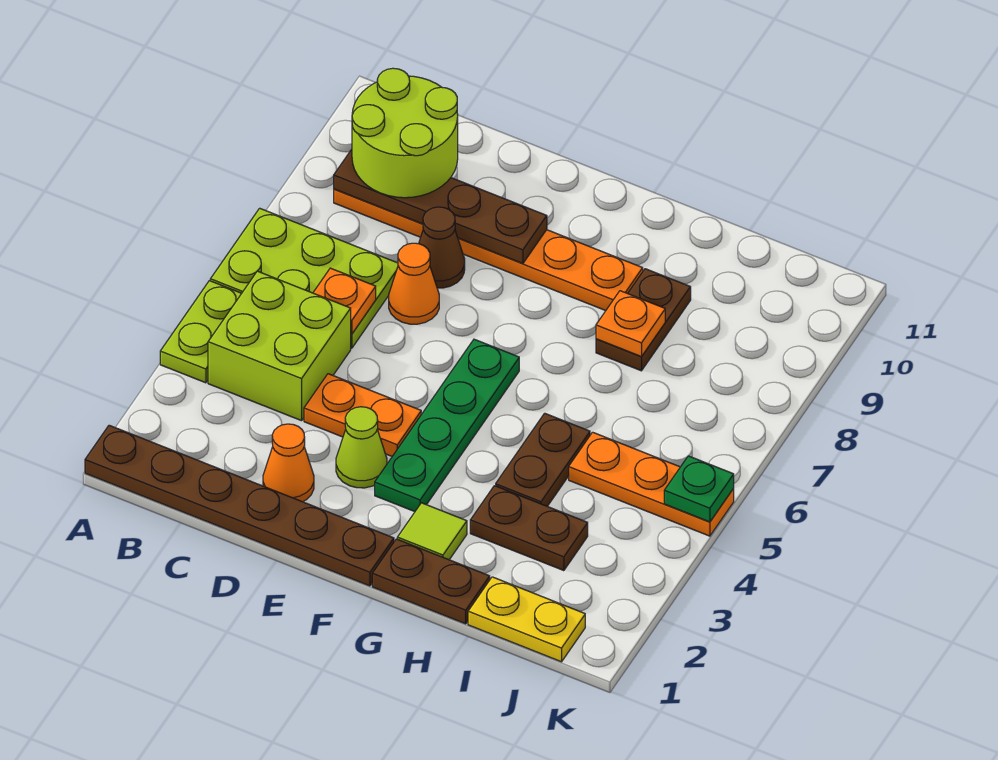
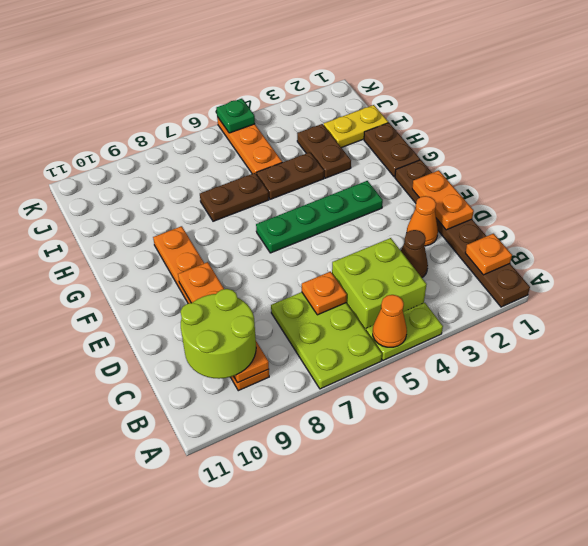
brown 1x4 plate [334,149,547,264] -> orange 1x4 plate [178,262,269,383]
orange 1x2 plate [304,374,421,456] -> orange 1x2 plate moved to [412,170,474,230]
orange 1x1 cone [389,243,439,324] -> orange 1x1 cone moved to [373,295,407,347]
brown 1x1 cone [419,207,465,288] -> brown 1x1 cone moved to [401,230,428,278]
lime 1x1 cone [336,407,387,488] -> none
lime 1x1 tile [397,503,467,560] -> none
brown 1x2 plate [596,269,691,371] -> brown 1x2 plate moved to [200,173,269,221]
orange 1x1 plate [596,291,665,357] -> orange 1x1 plate moved to [465,234,512,275]
yellow 1x2 plate [468,577,585,662] -> yellow 1x2 plate turned to [324,105,388,148]

